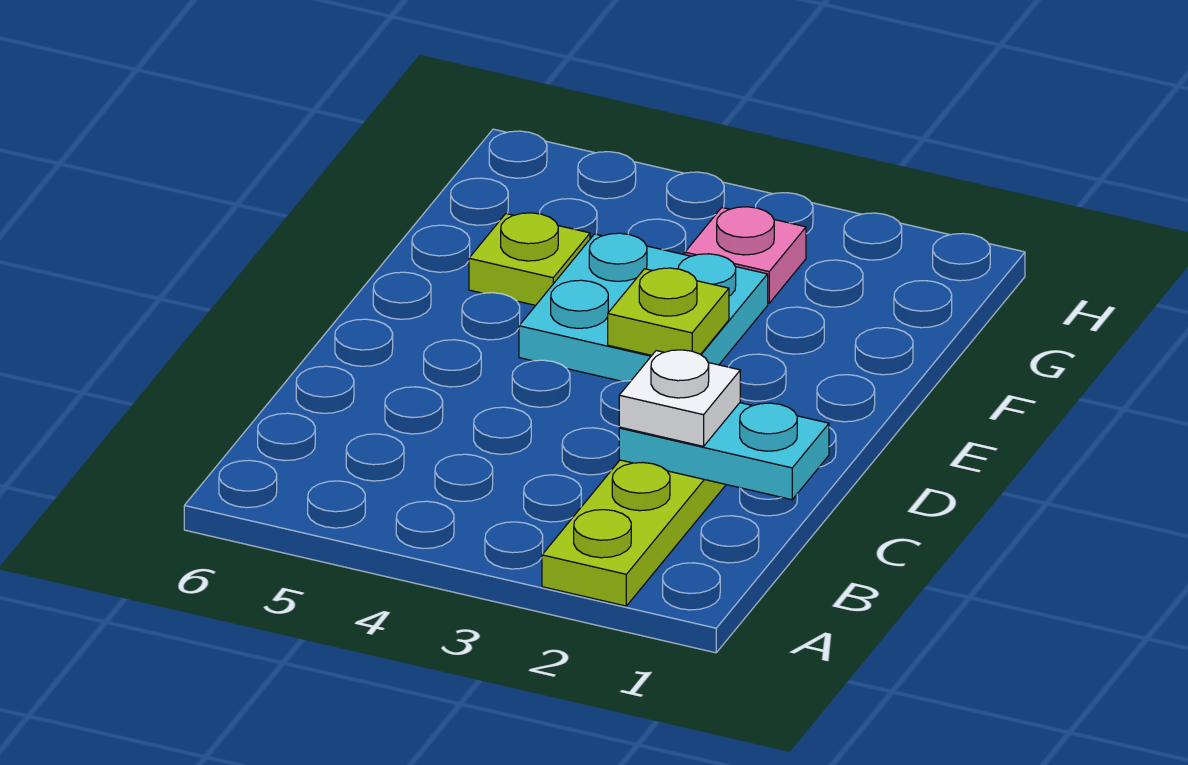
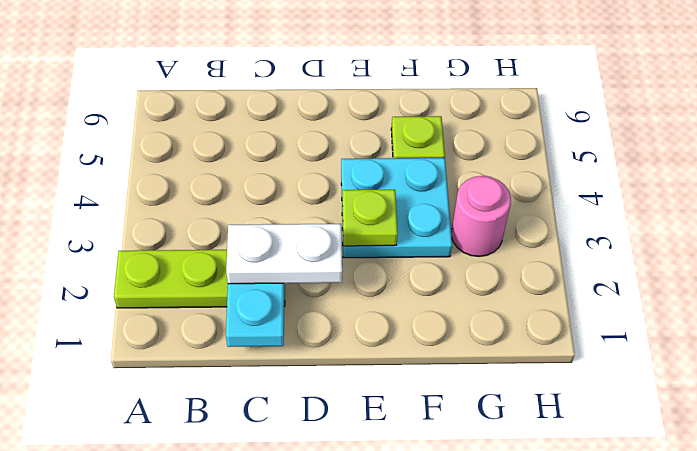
white 1x1 plate [619,350,740,446] -> white 1x2 plate [226,224,342,284]
pink 1x1 plate [685,207,806,303] -> pink 1x1 round brick [451,176,511,256]

